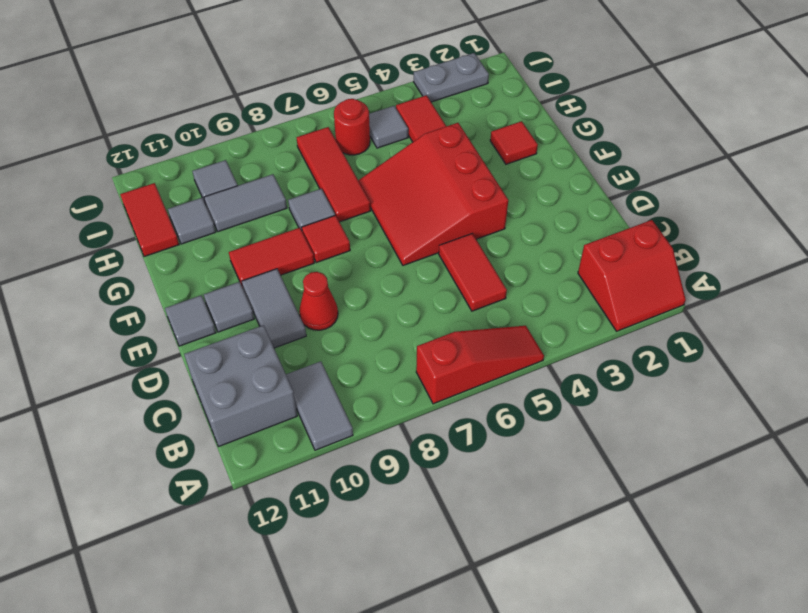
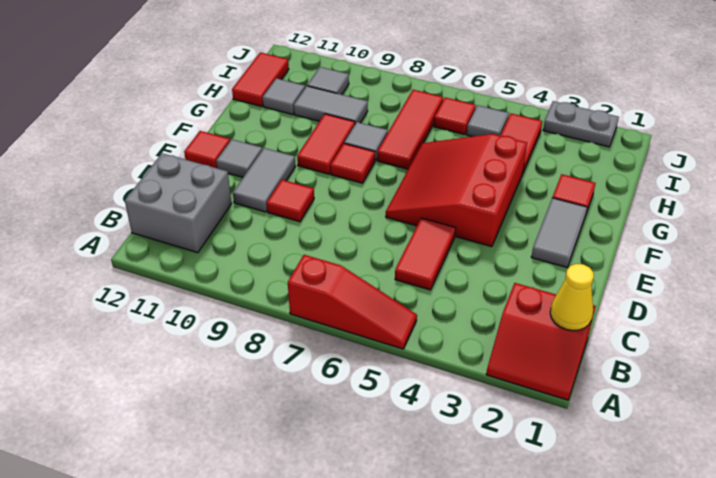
grey 1x2 tile [286,361,353,450] -> grey 1x2 tile moved to [531,198,587,267]
none -> yellow 1x1 cone [550,264,594,331]
red 1x1 cone [299,272,338,330] -> red 1x1 tile [267,180,314,222]
grey 1x1 tile [165,295,216,346] -> red 1x1 tile [184,131,230,168]
red 1x2 tile [229,228,314,288] -> red 1x2 tile turned to [297,114,355,174]
red 1x1 round brick [334,99,370,155] -> red 1x1 tile [434,97,476,135]

